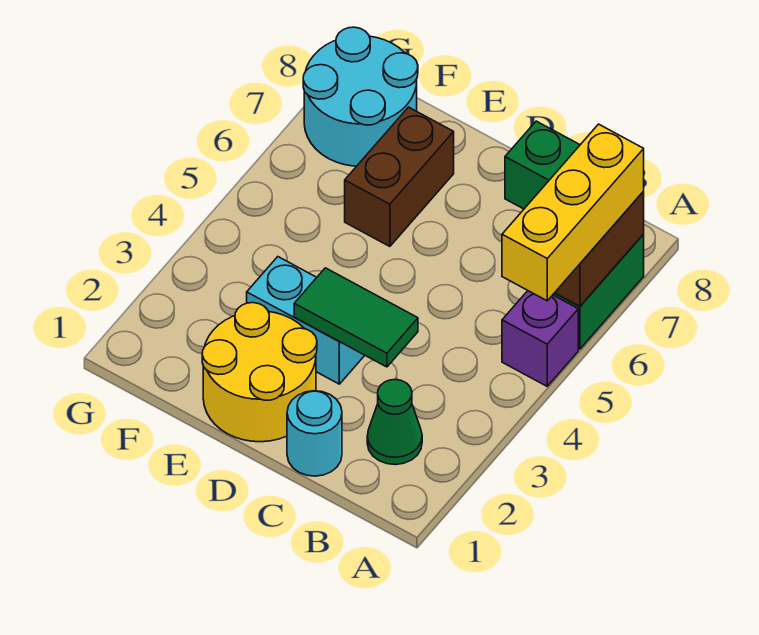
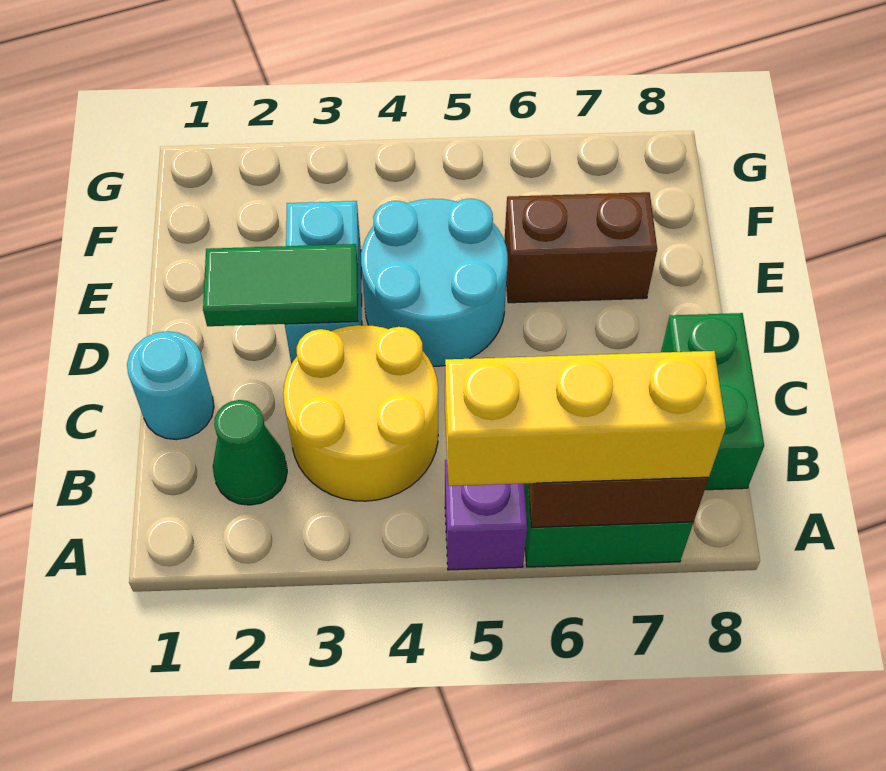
green 1x2 tile [294,268,418,367] -> green 1x2 tile turned to [203,244,358,326]
yellow 2x2 round brick [202,303,317,442] -> yellow 2x2 round brick moved to [283,325,438,501]
cyan 2x2 round brick [303,27,418,166] -> cyan 2x2 round brick moved to [361,199,508,366]

